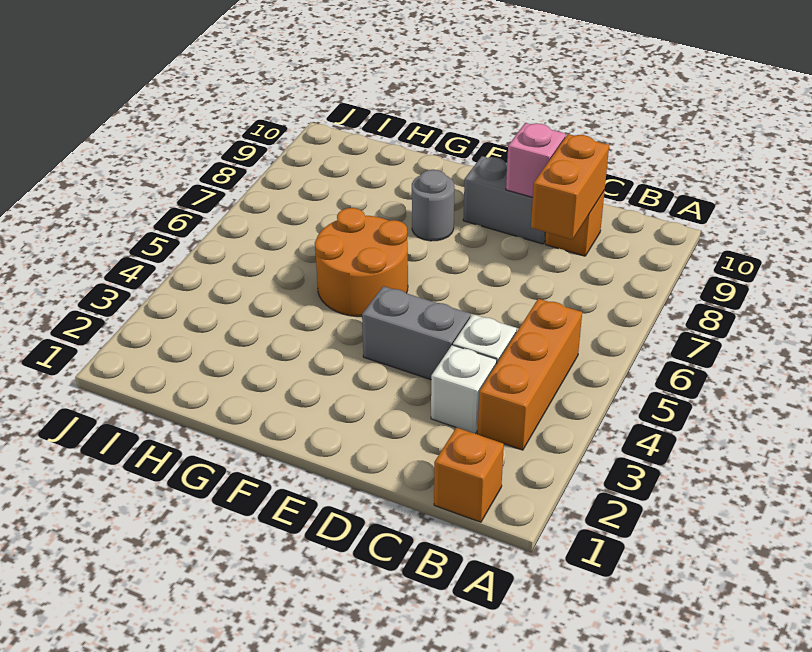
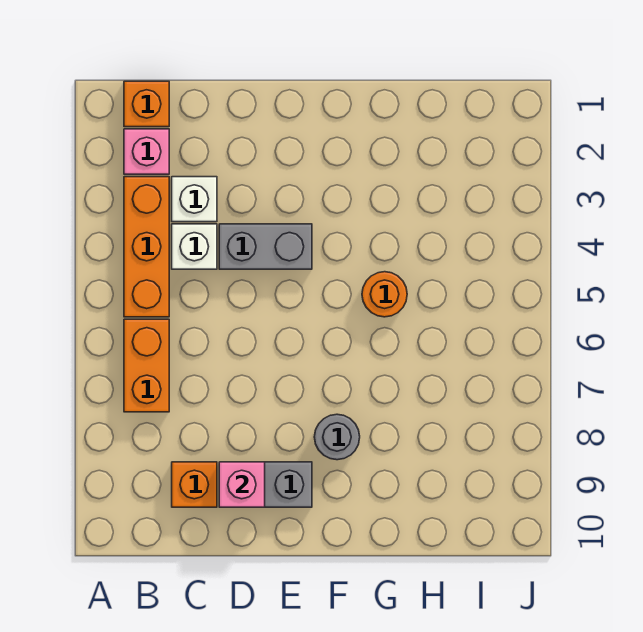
none -> pink 1x1 brick [124,129,169,174]
orange 1x2 brick [531,134,609,240] -> orange 1x2 brick moved to [124,319,169,412]
orange 2x2 round brick [315,208,408,317] -> orange 1x1 round brick [362,272,407,317]

